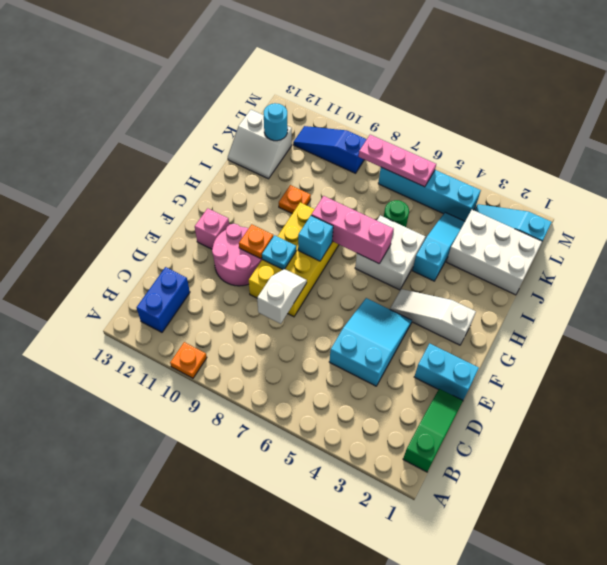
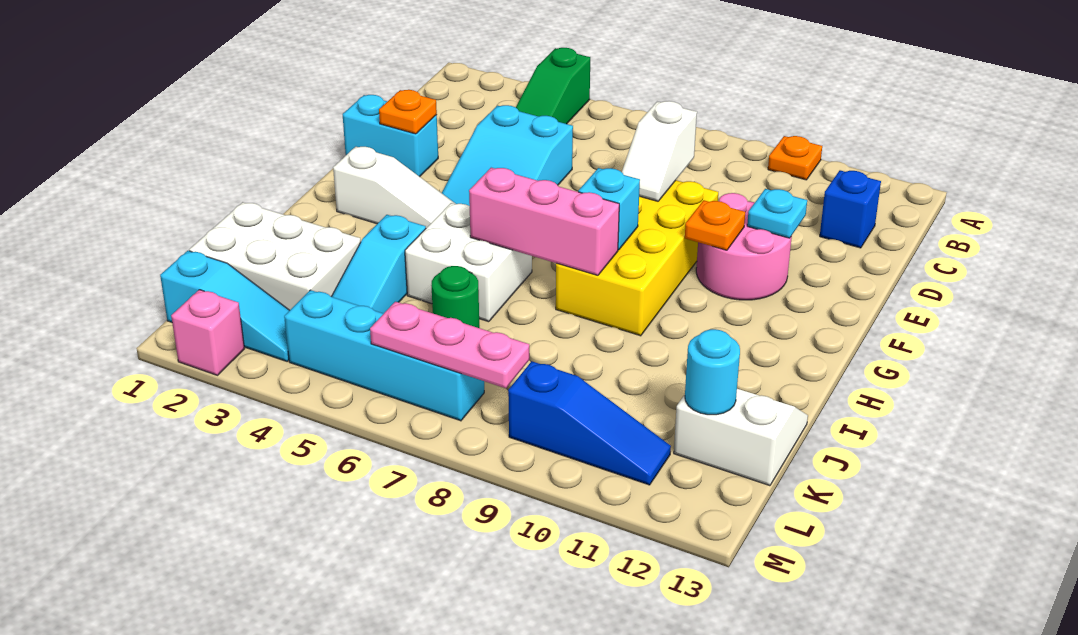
green 1x3 slope [403,389,463,472] -> green 1x3 slope moved to [516,48,590,124]
blue 1x2 brick [137,267,190,332] -> blue 1x1 brick [820,170,881,248]
cyan 1x1 plate [262,235,296,269] -> cyan 1x1 plate moved to [747,189,807,238]
pink 1x1 brick [195,208,229,249] -> pink 1x1 brick moved to [171,290,244,375]
orange 1x1 plate [279,185,311,214] -> orange 1x1 plate moved to [379,90,437,134]

